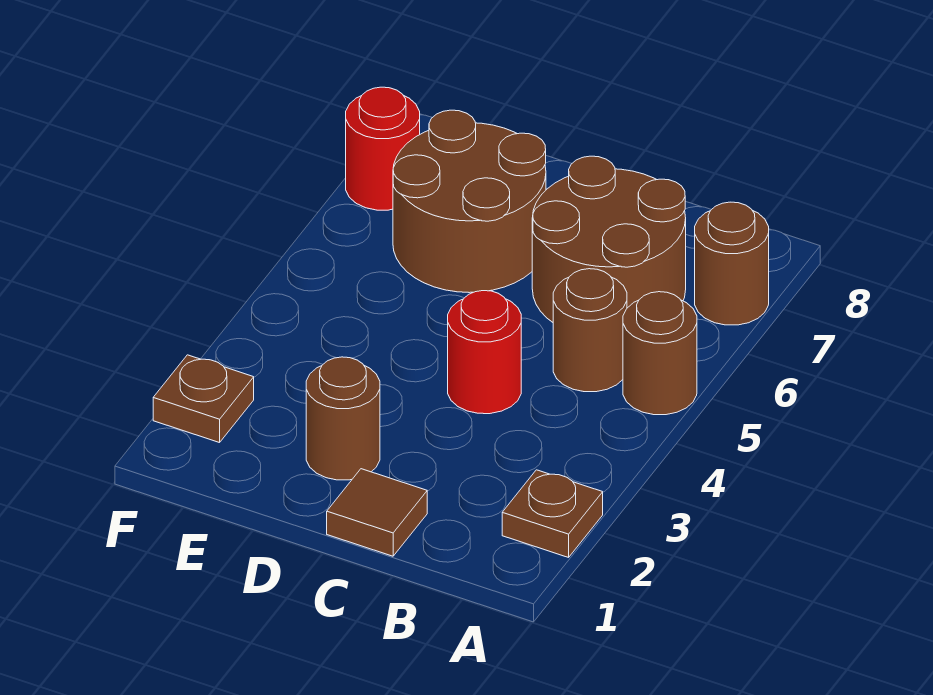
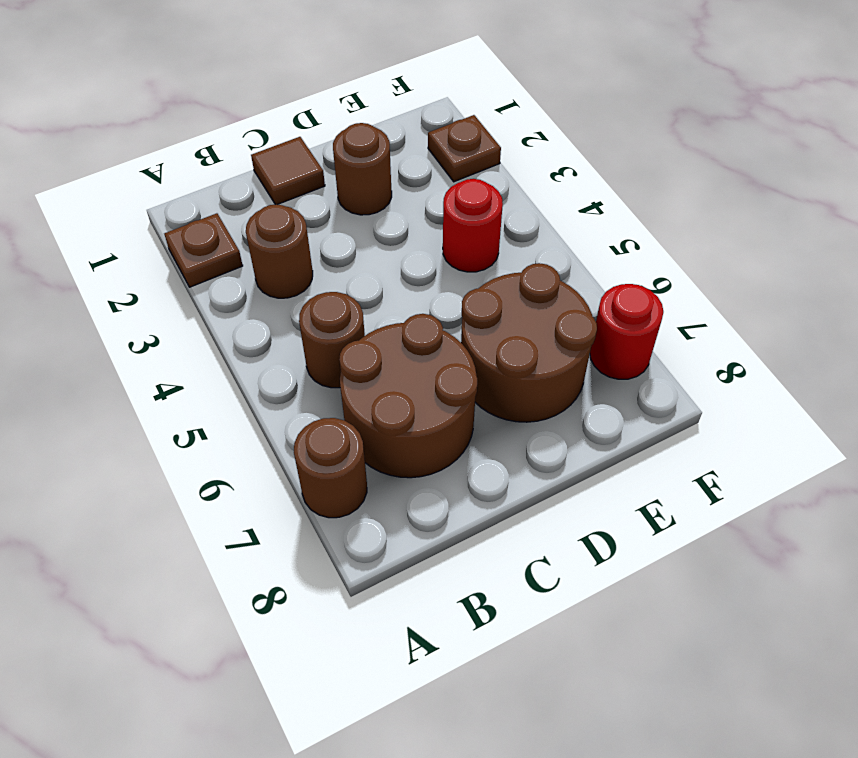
brown 1x1 round brick [623,292,697,415] -> brown 1x1 round brick moved to [246,204,313,298]
red 1x1 round brick [448,291,521,414] -> red 1x1 round brick moved to [443,179,503,272]

